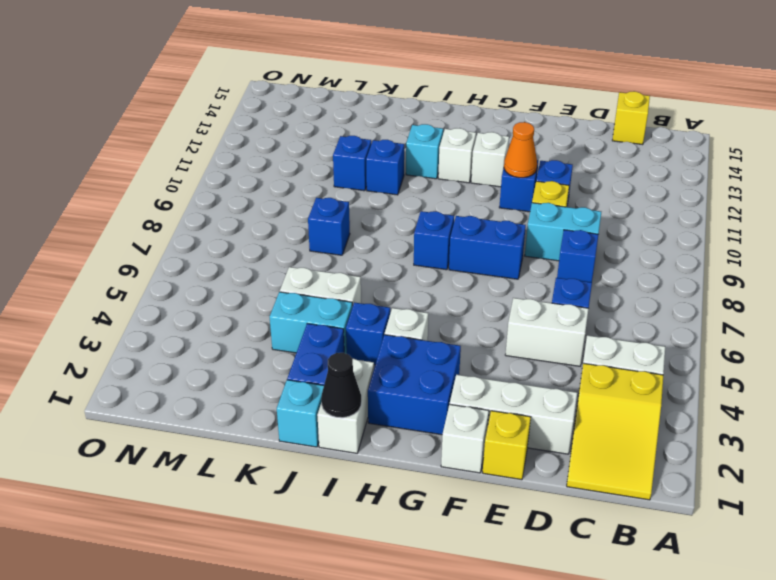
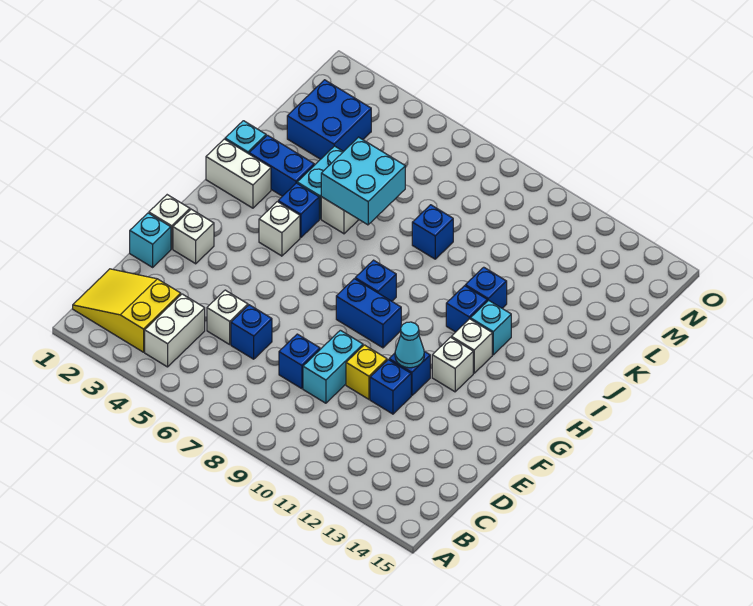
yellow 1x1 brick [612,91,650,145] -> none
white 1x3 brick [450,375,577,454] -> white 1x1 brick [173,209,214,264]
white 1x2 brick [505,298,589,366] -> white 1x1 brick [207,290,248,344]
yellow 1x1 brick [483,411,531,480] -> cyan 1x1 brick [130,213,171,267]
blue 1x2 brick [449,216,526,279] -> blue 1x2 brick turned to [336,279,401,348]
orange 1x1 cone [504,122,537,178] -> cyan 1x1 cone [395,322,424,368]
blue 2x2 brick [368,335,461,435] -> blue 2x2 brick moved to [287,80,371,159]
black 1x1 cone [321,353,361,418] -> none
none -> cyan 2x2 brick [321,137,405,225]
blue 1x1 brick [333,136,371,191] -> blue 1x1 brick moved to [446,286,487,332]

